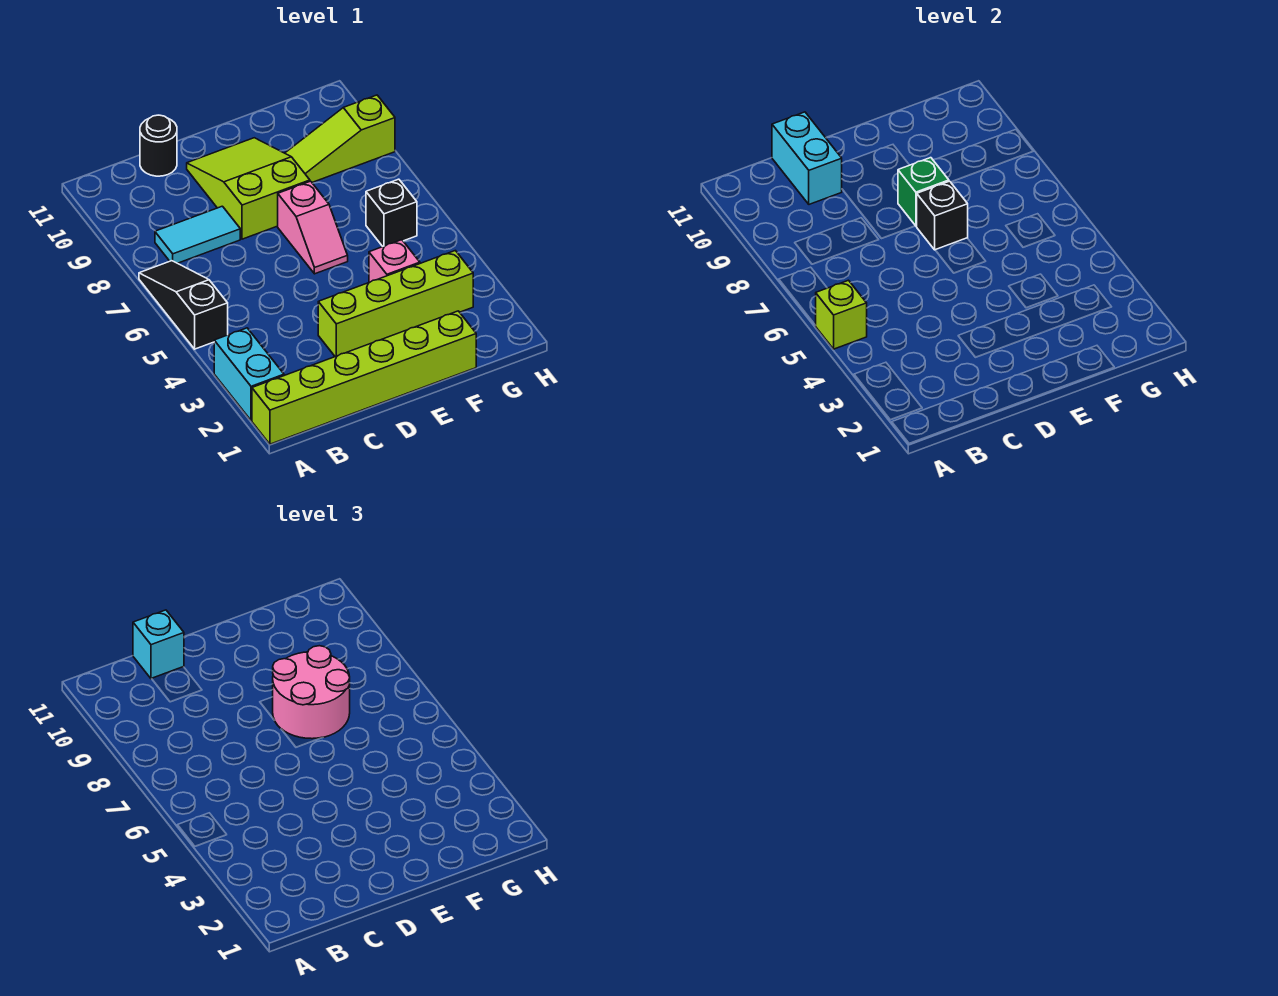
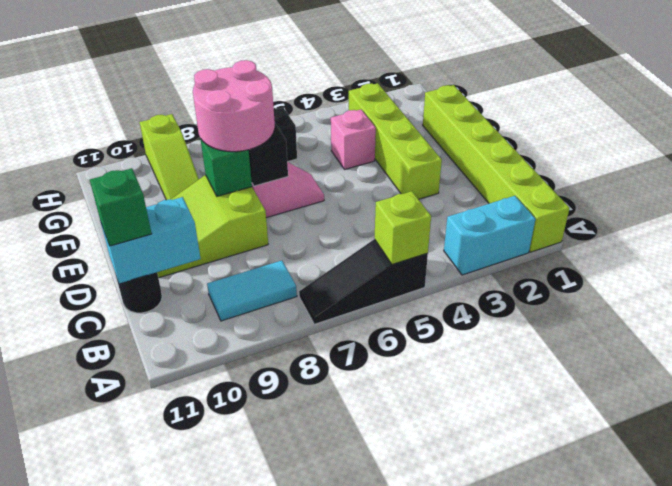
cyan 1x2 tile [155,206,240,263] -> cyan 1x2 tile turned to [207,261,297,321]
cyan 1x1 brick [133,610,184,679] -> green 1x1 brick [90,168,152,246]

